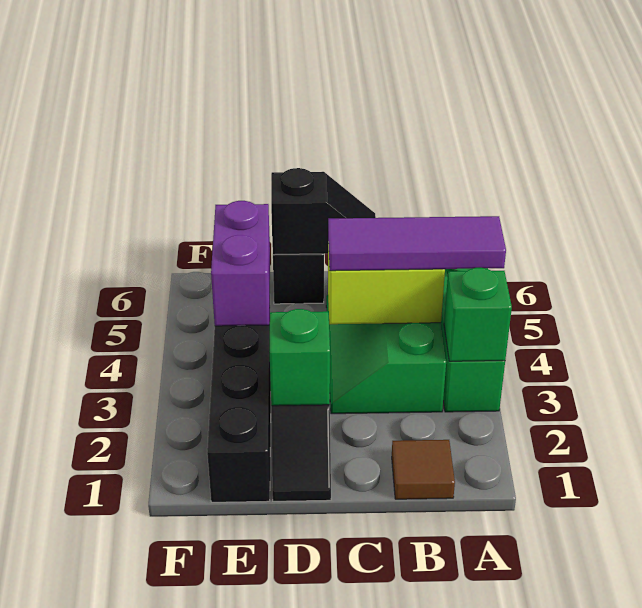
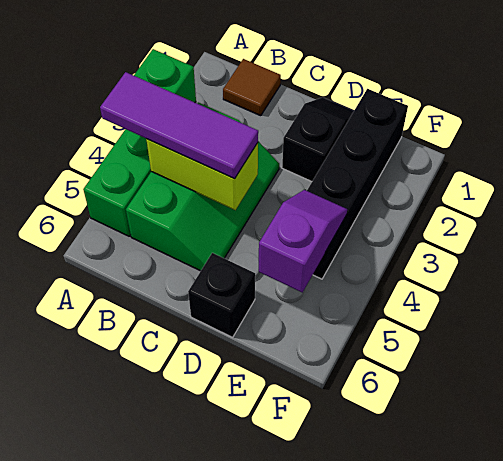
black 1x2 slope [271,168,376,255] -> none
green 1x1 brick [270,309,330,406] -> none
purple 1x2 brick [211,201,270,326] -> purple 1x2 slope [259,190,347,293]

